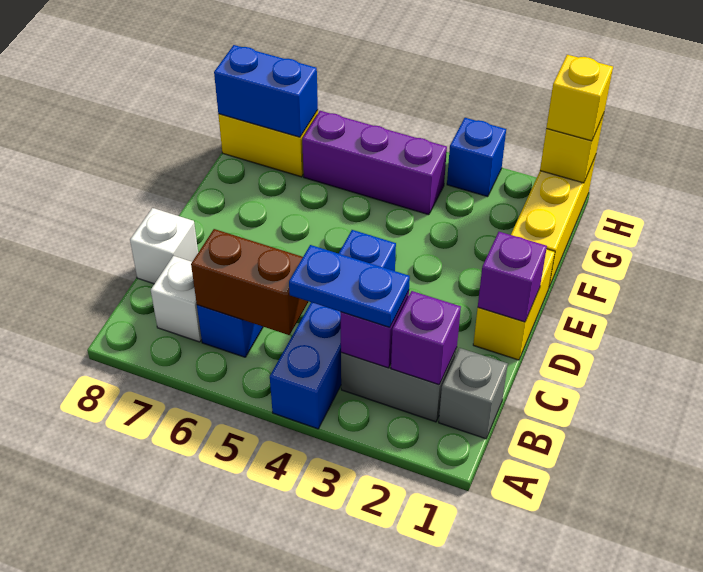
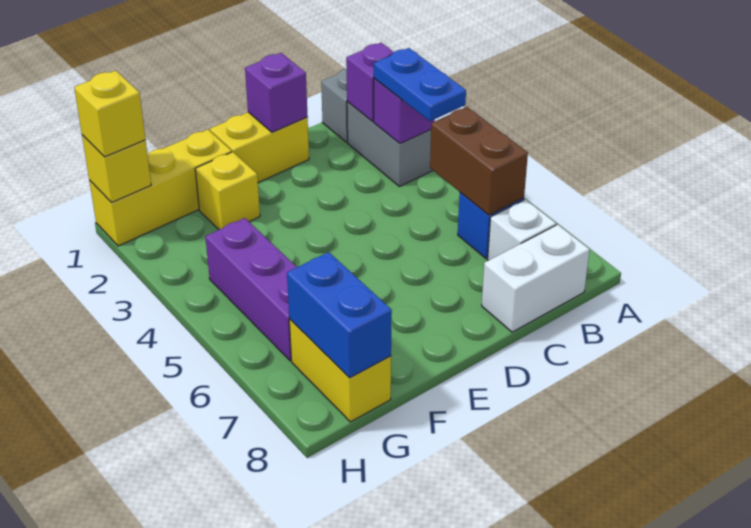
blue 1x4 brick [270,230,396,429] -> none
white 1x1 brick [130,208,198,284] -> white 1x2 brick [482,225,590,332]
none -> yellow 1x1 brick [195,152,260,230]
blue 1x1 brick [447,118,506,197] -> none

